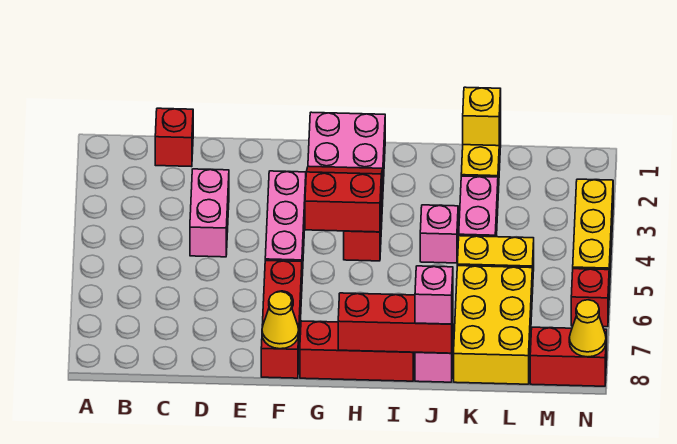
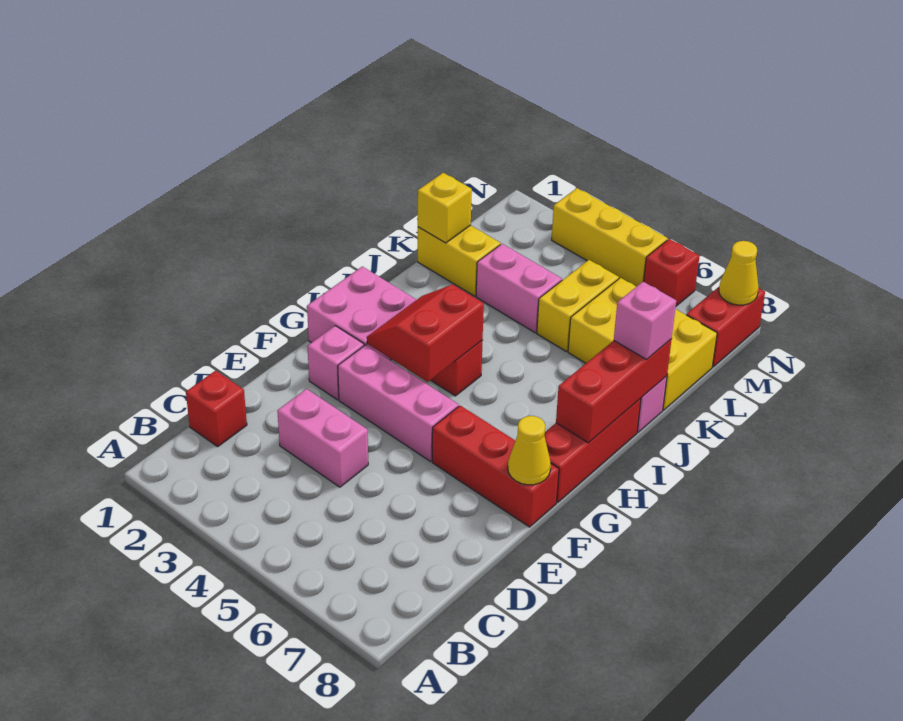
pink 1x1 brick [420,205,458,263] -> pink 1x1 brick moved to [307,326,364,400]

